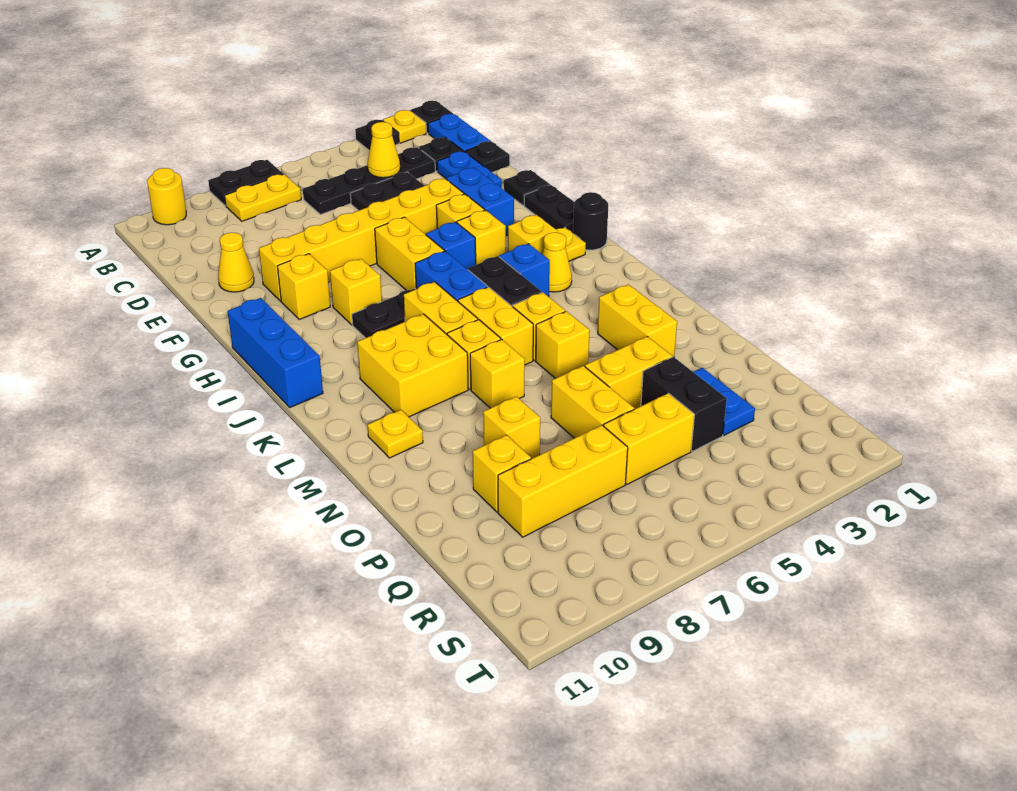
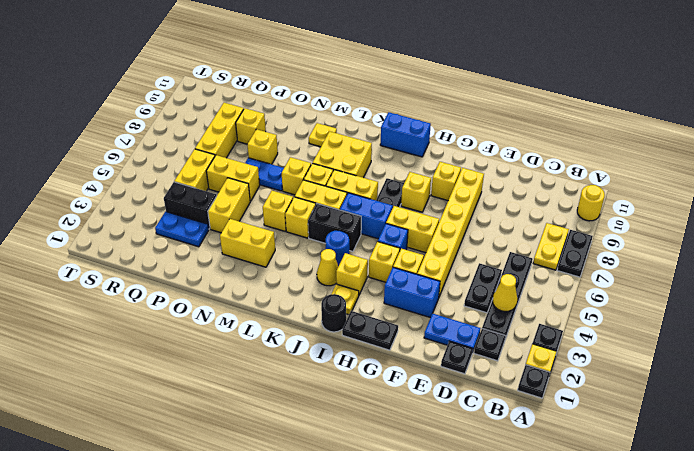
blue 1x2 plate [428,114,490,152] -> blue 1x2 plate moved to [245,158,284,191]
yellow 1x1 cone [218,233,254,292] -> none
black 1x1 plate [504,170,550,206] -> none
blue 1x3 brick [228,298,323,407] -> blue 1x2 brick [380,112,431,157]
blue 1x1 brick [499,244,550,297] -> blue 1x1 round brick [326,231,349,266]

